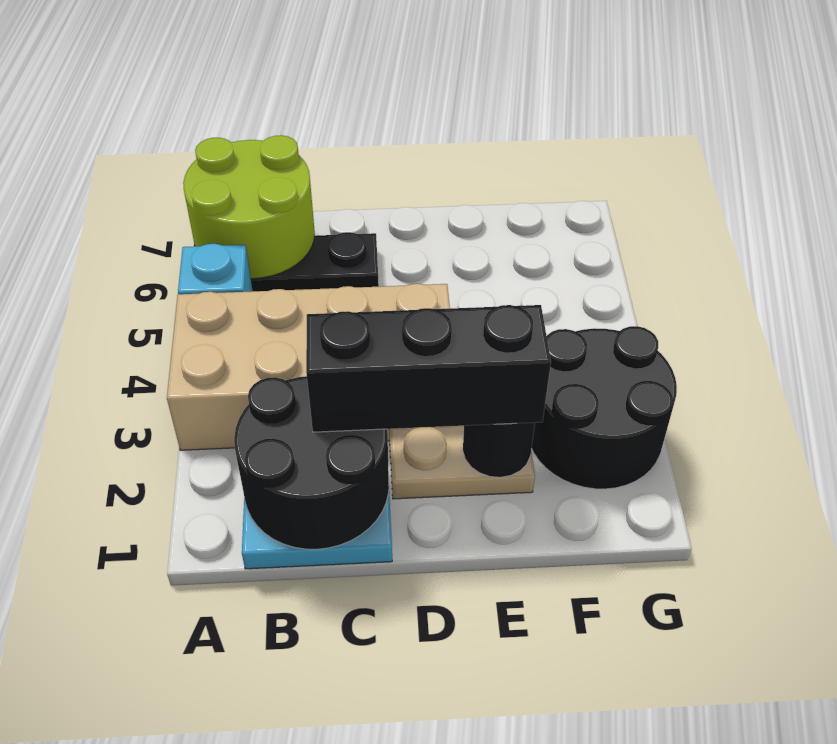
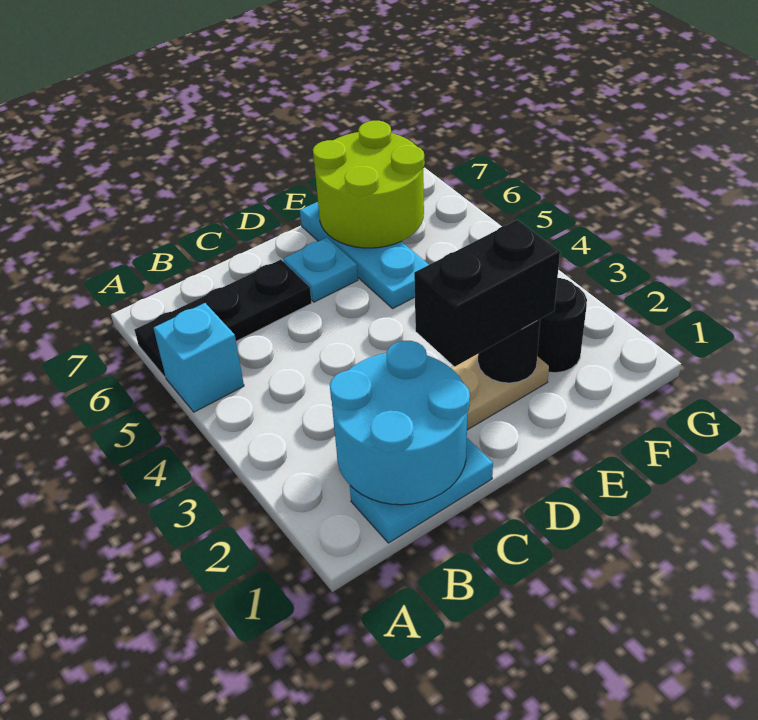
tan 2x4 brick [167,284,450,450] -> none
lime 2x2 round brick [183,135,315,279] -> lime 2x2 round brick moved to [313,121,425,248]
black 2x2 round brick [234,376,389,549] -> cyan 2x2 round brick [330,341,470,505]
black 1x3 brick [306,305,551,432] -> black 1x2 brick [414,220,560,366]
none -> cyan 1x1 plate [283,238,358,302]
none -> cyan 1x3 plate [300,202,429,308]
black 2x2 round brick [532,326,677,489] -> black 1x1 round brick [537,278,587,373]

